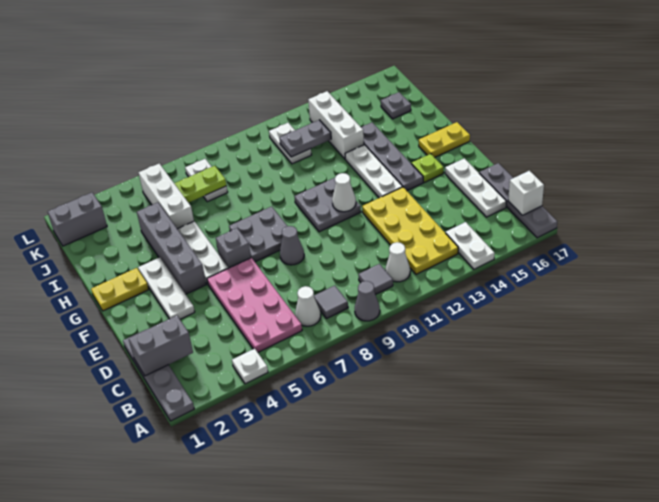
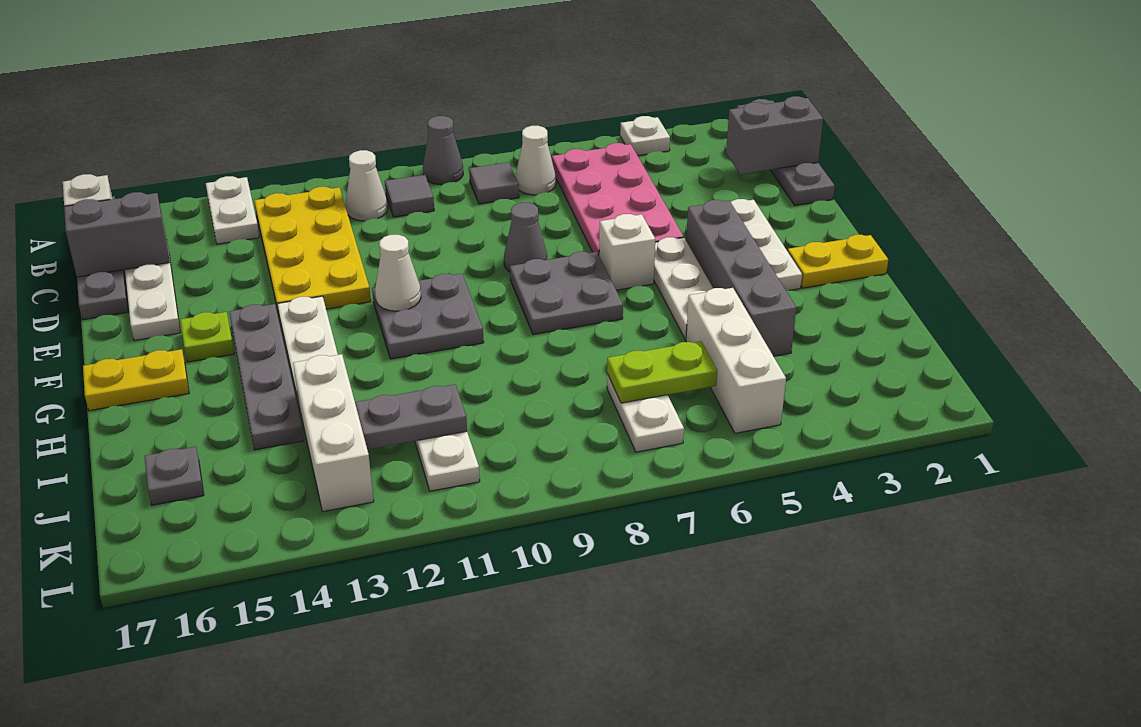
grey 1x1 brick [216,228,251,268] -> white 1x1 brick [599,214,655,290]
grey 1x2 brick [48,193,107,246] -> grey 1x2 brick moved to [64,192,170,277]

